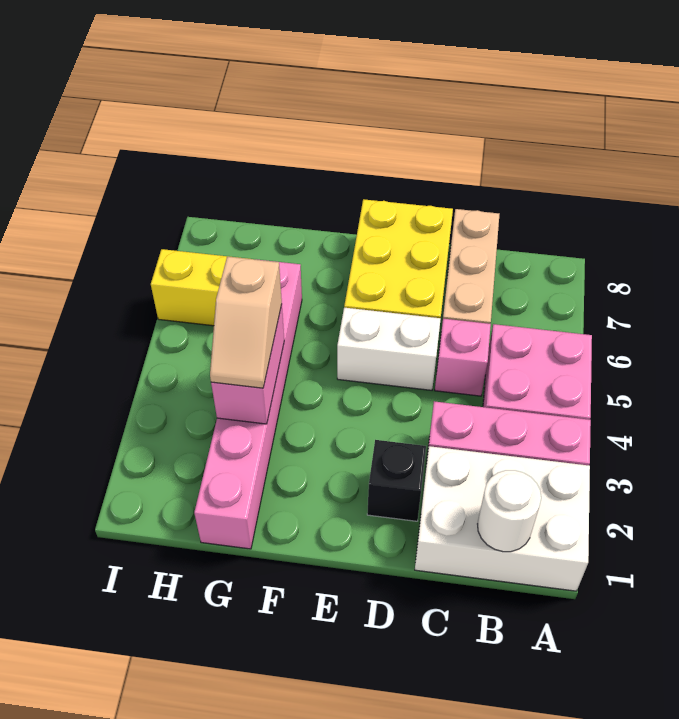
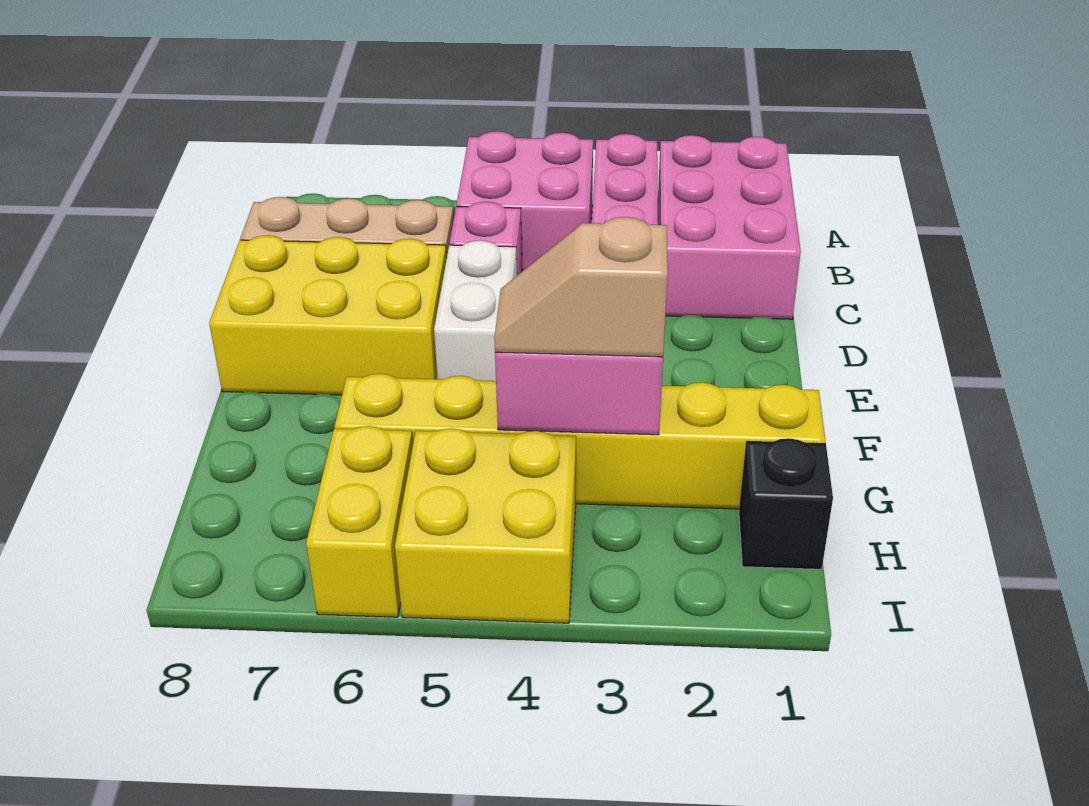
white 2x3 brick [415,446,590,591] -> pink 2x3 brick [658,135,801,319]
white 1x1 round brick [478,470,541,552] -> none
black 1x1 brick [367,440,426,521] -> black 1x1 brick moved to [739,438,833,569]
pink 1x6 brick [194,259,302,549] -> yellow 1x6 brick [335,374,825,509]
tan 1x2 slope [210,256,282,388] -> tan 1x2 slope turned to [494,217,668,357]
none -> yellow 2x2 brick [395,428,576,623]

